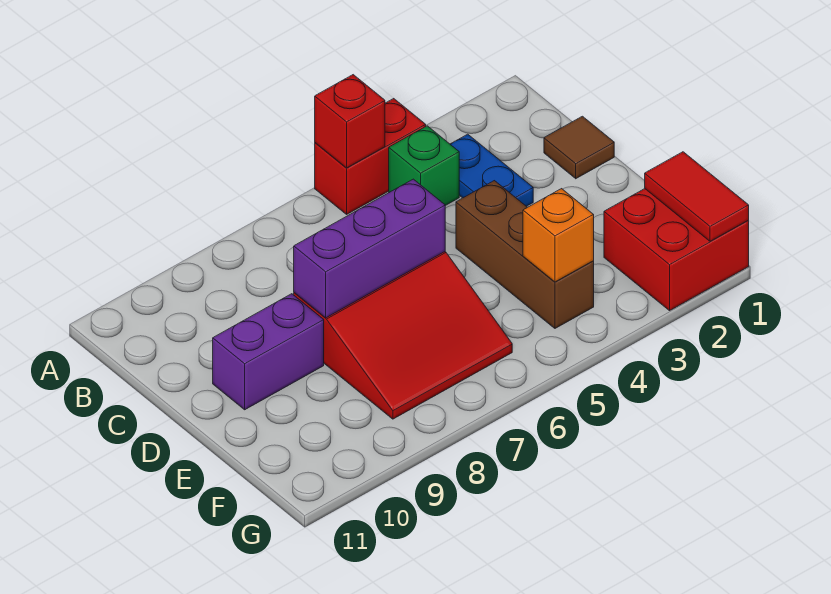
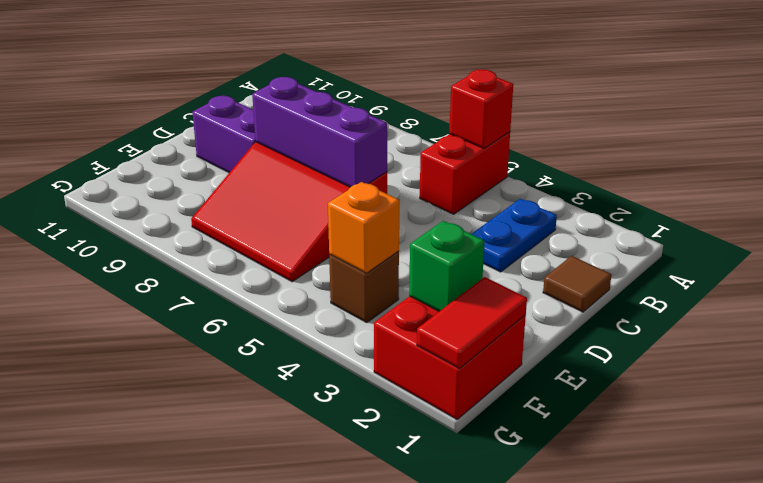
red 1x2 brick [315,99,426,214] -> red 1x2 brick turned to [420,132,510,214]
green 1x1 brick [389,126,459,206] -> green 1x1 brick moved to [409,221,485,311]
brown 1x3 brick [456,181,594,328] -> brown 1x1 brick [329,251,399,323]

